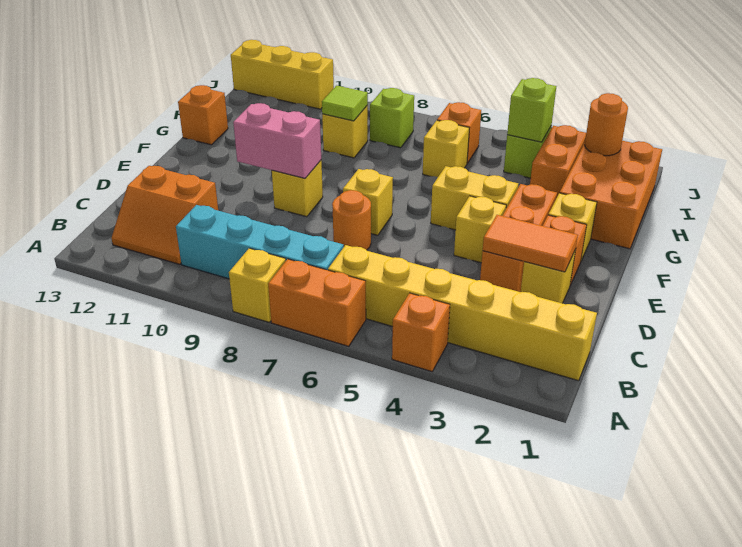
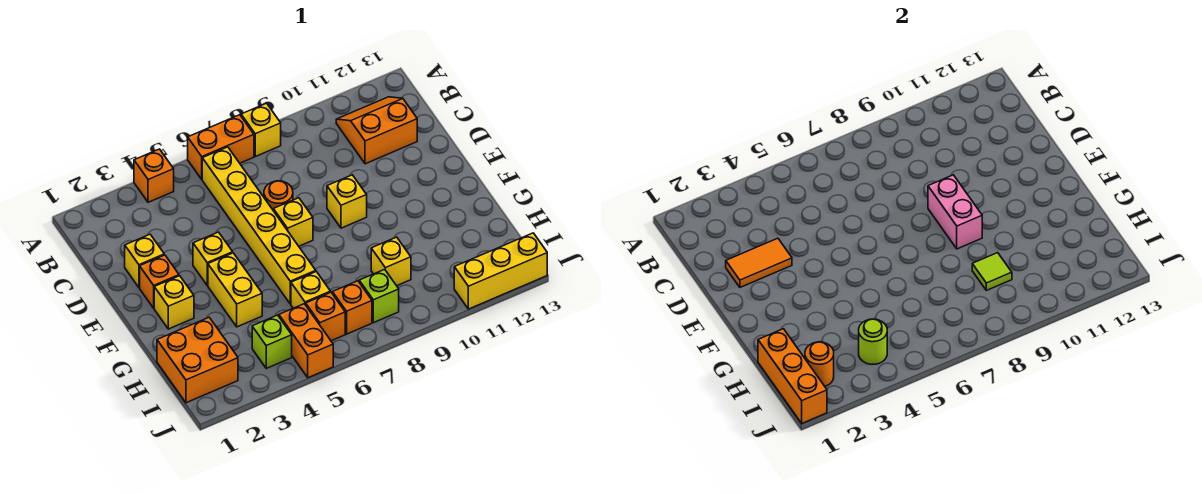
yellow 1x6 brick [328,245,597,381] -> yellow 1x6 brick turned to [202,147,316,304]
cyan 1x4 brick [176,205,344,279] -> none
orange 1x3 brick [480,184,557,292] -> orange 1x3 brick moved to [758,329,827,423]
pink 1x2 brick [233,103,321,178] -> pink 1x2 brick turned to [928,175,982,249]
yellow 1x2 brick [431,166,518,230] -> yellow 1x2 brick turned to [208,253,262,327]
orange 2x3 brick [560,141,662,249] -> orange 2x2 brick [157,318,238,403]
orange 1x1 brick [178,85,228,145] -> orange 1x1 brick moved to [333,281,372,334]
orange 1x2 brick [530,125,586,196] -> orange 1x2 brick moved to [279,304,333,378]
lime 1x1 brick [507,78,556,142] -> lime 1x1 round brick [859,319,887,364]

